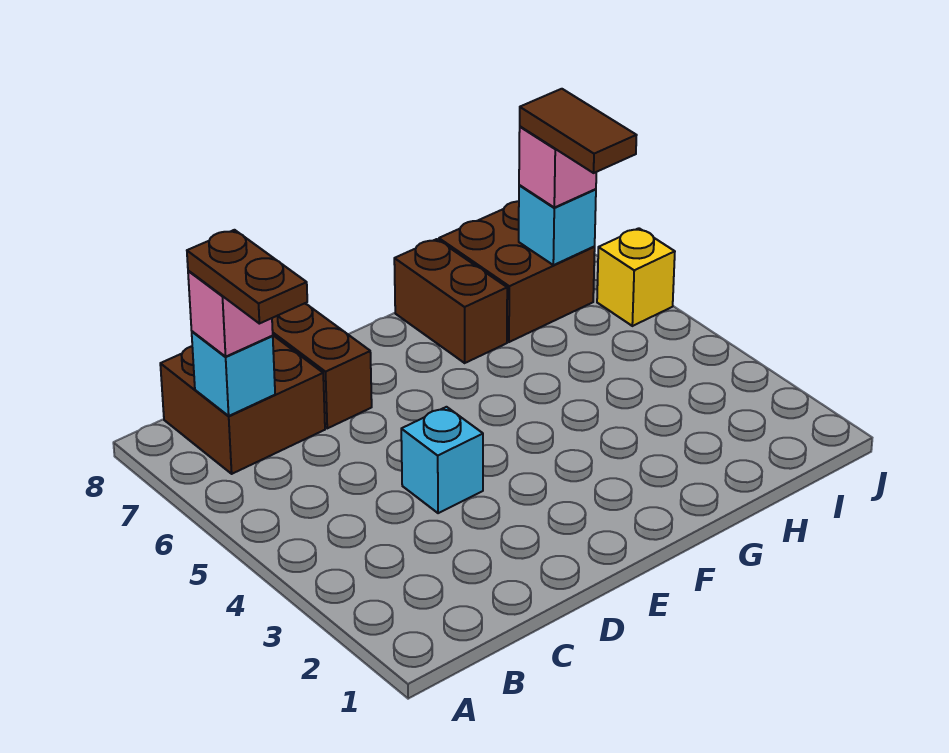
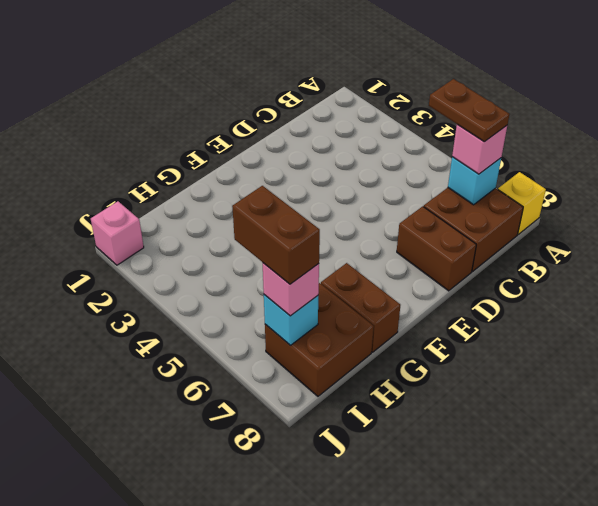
cyan 1x1 brick [401,407,483,513] -> none
brown 1x2 tile [520,89,637,173] -> brown 1x2 brick [232,186,320,284]
none -> pink 1x1 brick [91,201,144,265]
yellow 1x1 brick [597,228,675,326] -> yellow 1x1 brick moved to [498,172,546,234]

